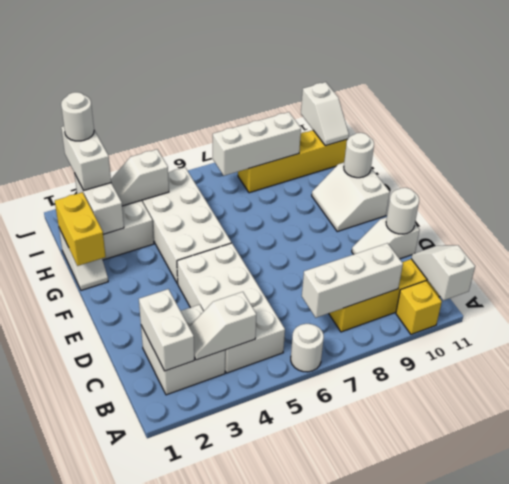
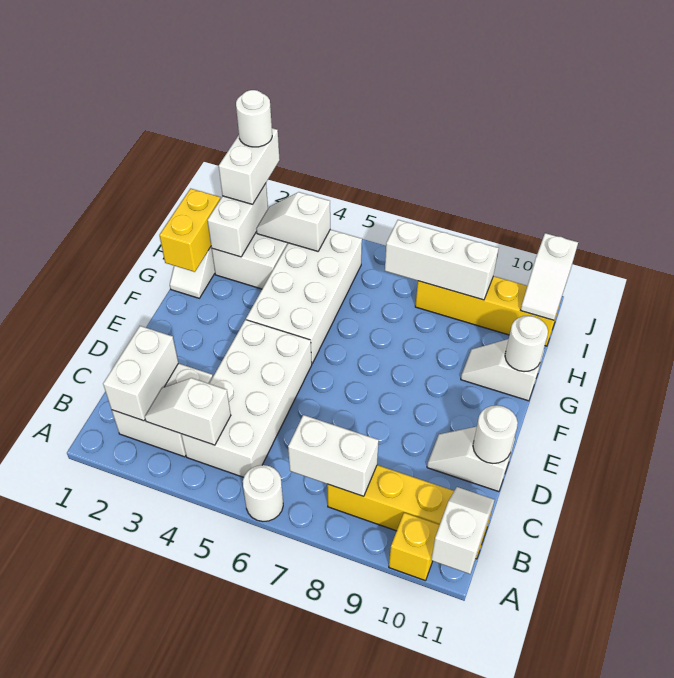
white 1x3 brick [302,243,403,318] -> white 1x2 brick [288,415,379,496]
white 2x2 slope [312,163,390,231] -> white 1x2 slope [461,339,544,401]

